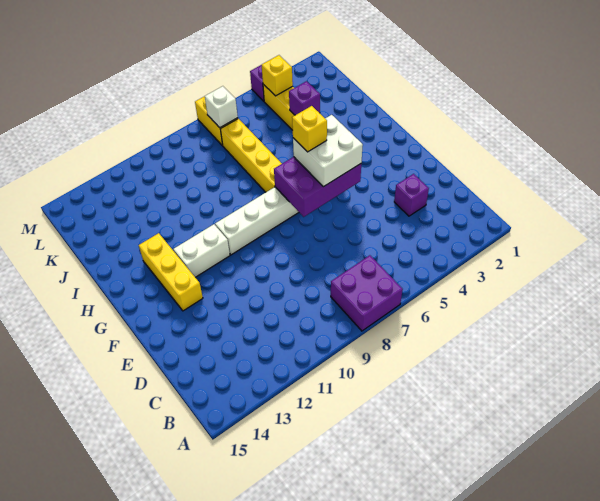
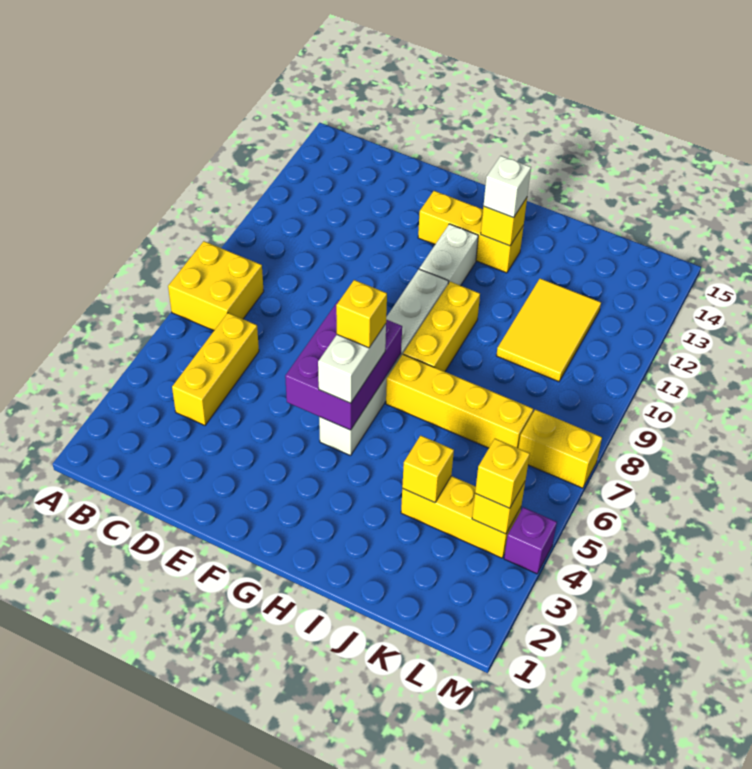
purple 2x2 brick [331,255,403,331] -> yellow 2x2 brick [168,241,264,331]
none -> yellow 1x3 brick [172,313,259,425]
purple 1x1 brick [394,174,429,216] -> none
white 2x2 brick [293,115,363,187] -> white 1x2 brick [318,324,386,403]
none -> yellow 1x3 brick [403,282,480,372]
none -> yellow 1x1 brick [481,198,527,246]
purple 1x1 brick [289,81,320,115] -> yellow 1x1 brick [402,435,454,503]
none -> yellow 2x3 tile [496,279,601,382]
none -> yellow 1x1 brick [475,439,530,508]
white 1x1 brick [205,86,238,128] -> white 1x1 brick moved to [484,156,531,218]

